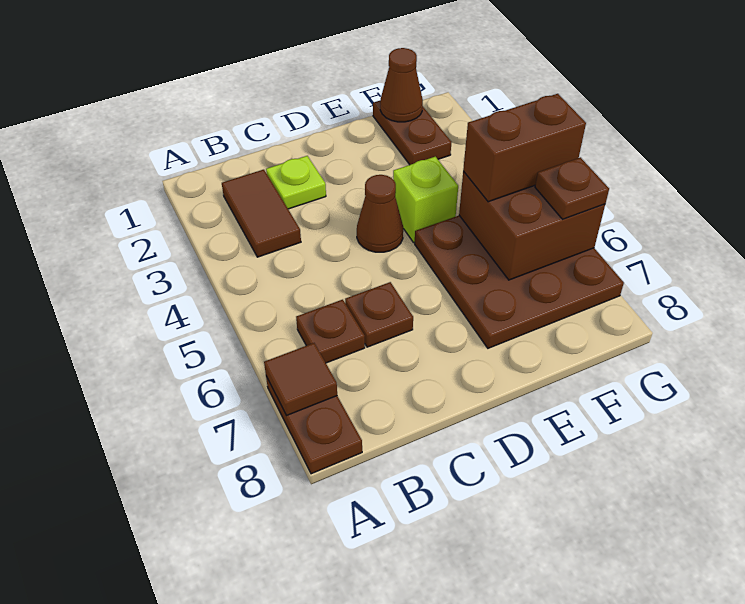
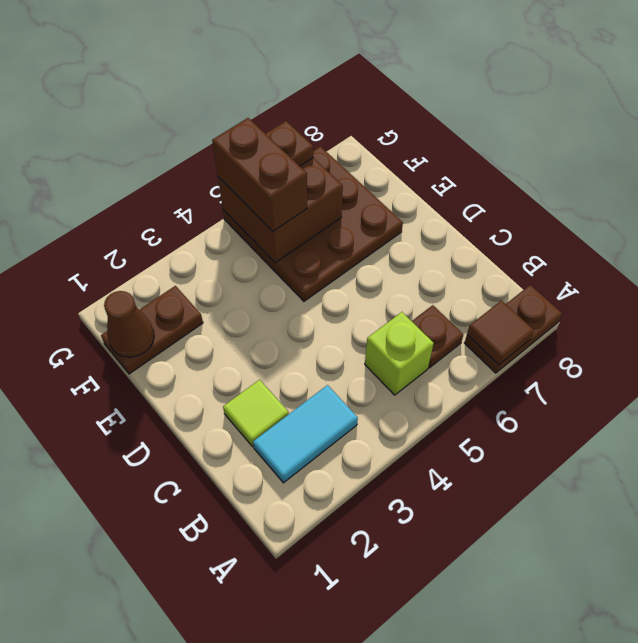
brown 1x2 tile [222,170,301,257] -> cyan 1x2 tile [253,385,358,483]
lime 1x1 plate [266,156,326,209] -> lime 1x1 tile [223,380,289,447]
brown 1x1 plate [345,282,413,347] -> none
brown 1x1 cone [357,175,403,252] -> none
lime 1x1 brick [393,157,458,243] -> lime 1x1 brick moved to [365,312,434,395]

